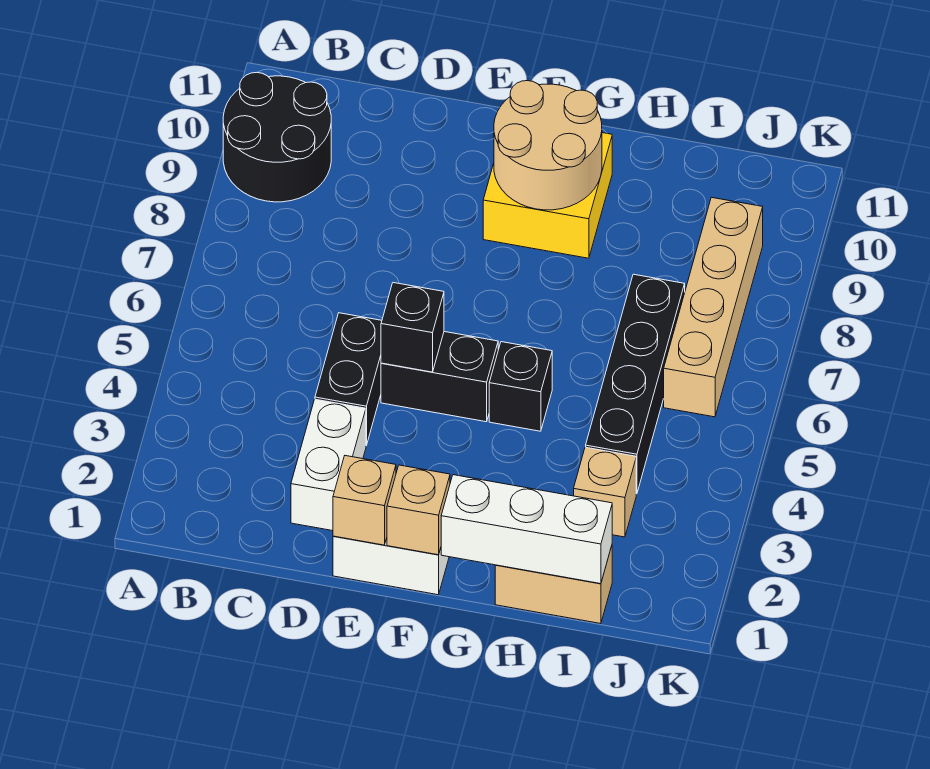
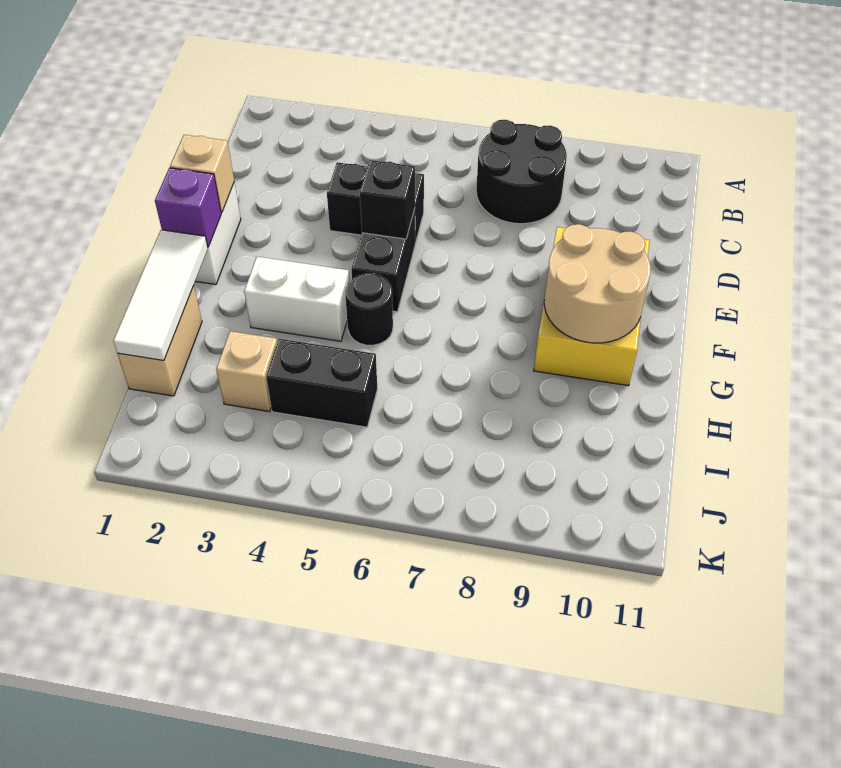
black 2x2 round brick [223,73,331,202] -> black 2x2 round brick moved to [476,120,567,224]
white 1x2 brick [291,399,366,531] -> white 1x2 brick moved to [244,257,349,341]
tan 1x1 brick [387,465,450,555] -> purple 1x1 brick [155,168,221,247]
yellow 2x2 brick [483,133,612,258] -> yellow 2x3 brick [534,227,650,386]
white 1x3 brick [441,475,612,584] -> white 1x3 tile [113,230,208,361]
black 1x1 brick [489,342,552,431] -> black 1x1 round brick [345,273,393,345]
black 1x4 brick [586,274,685,494] -> black 1x2 brick [266,339,377,427]
tan 1x4 brick [664,197,763,417] -> none

